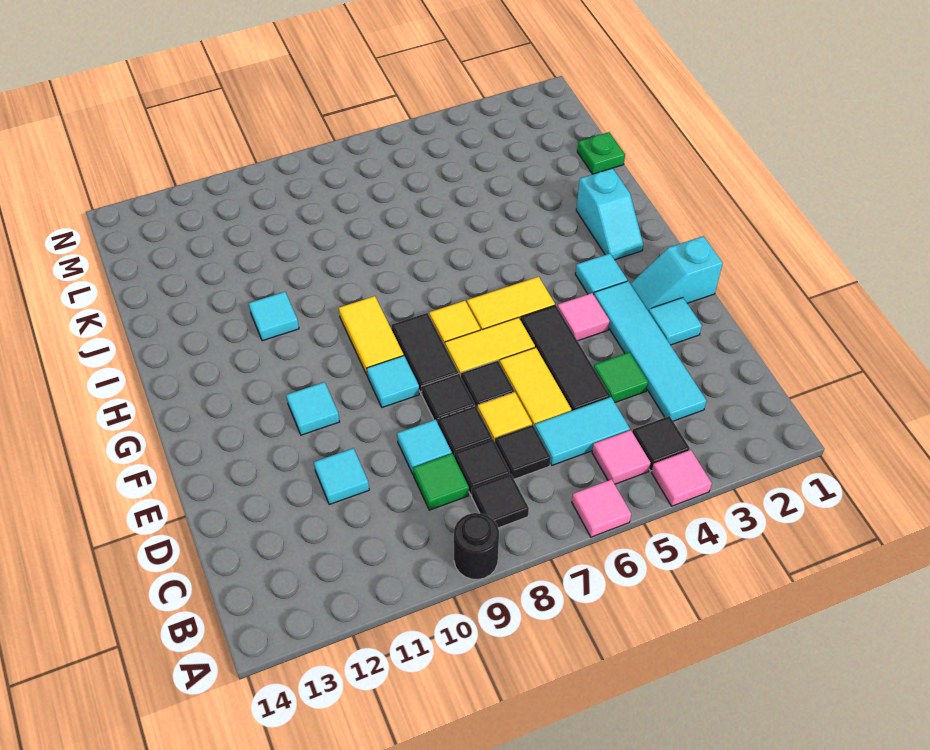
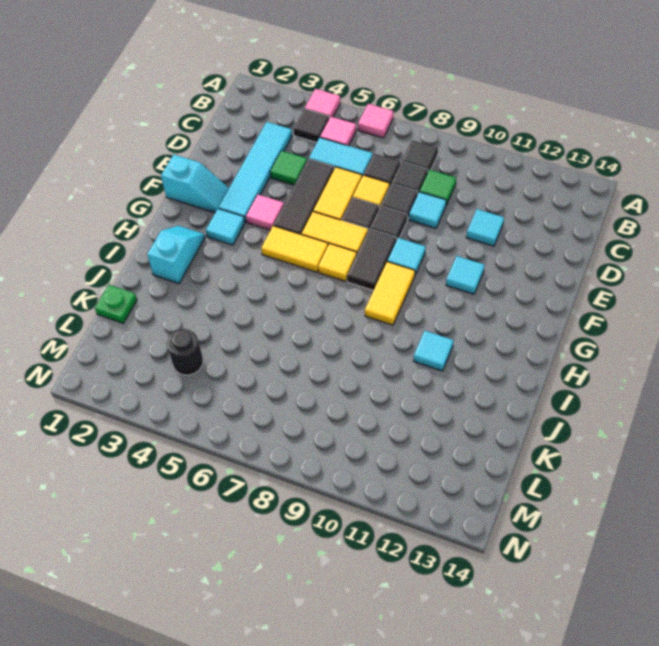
black 1x1 round brick [454,513,499,580] -> black 1x1 round brick moved to [167,329,203,375]
cyan 1x1 tile [648,298,702,345] -> none

